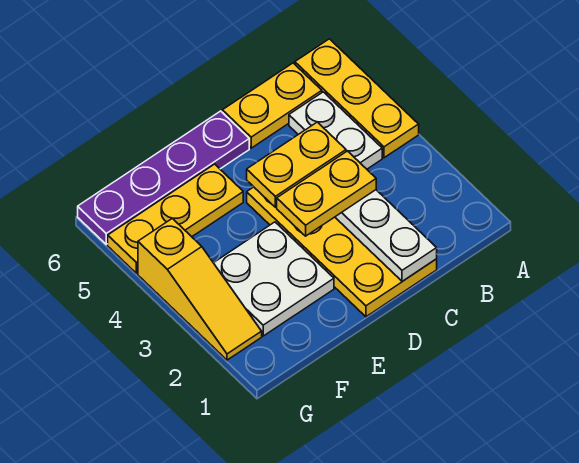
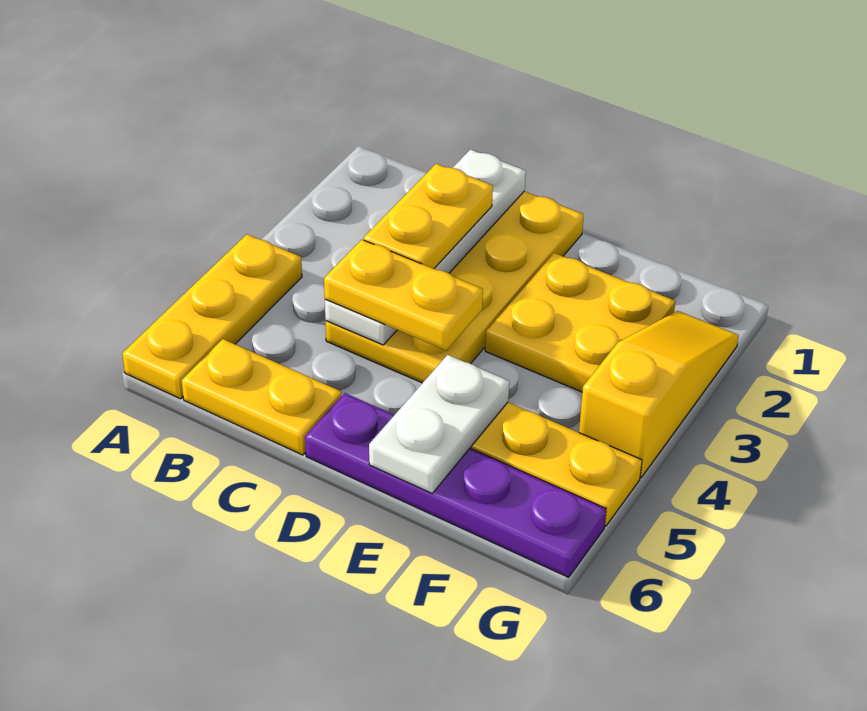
white 1x2 plate [289,92,382,169] -> white 1x2 plate moved to [369,355,509,493]
yellow 1x2 plate [277,151,376,236] -> yellow 1x2 plate turned to [364,164,493,269]
white 2x2 plate [214,222,334,336] -> yellow 2x2 plate [485,253,675,392]

